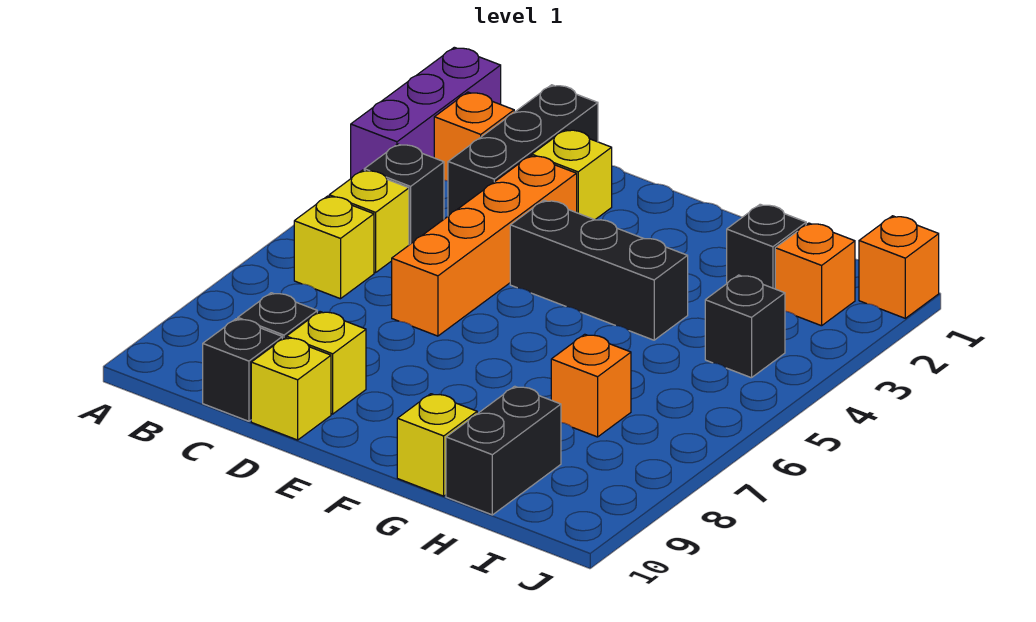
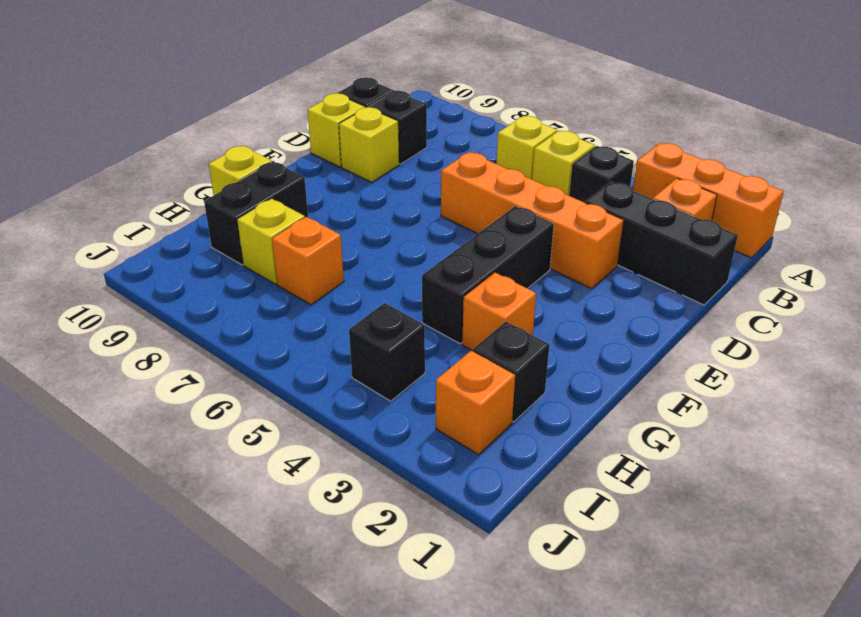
purple 1x3 brick [351,47,501,178] -> orange 1x3 brick [633,143,784,258]
yellow 1x1 brick [532,130,612,220] -> yellow 1x1 brick moved to [237,199,305,284]
black 1x2 brick [446,386,561,515] -> black 1x2 brick turned to [204,161,308,265]
orange 1x1 brick [859,216,939,318] -> orange 1x1 brick moved to [462,273,536,351]

